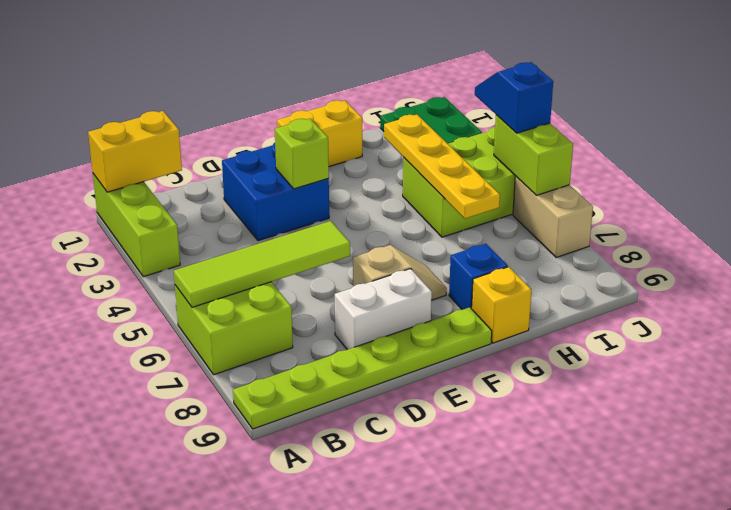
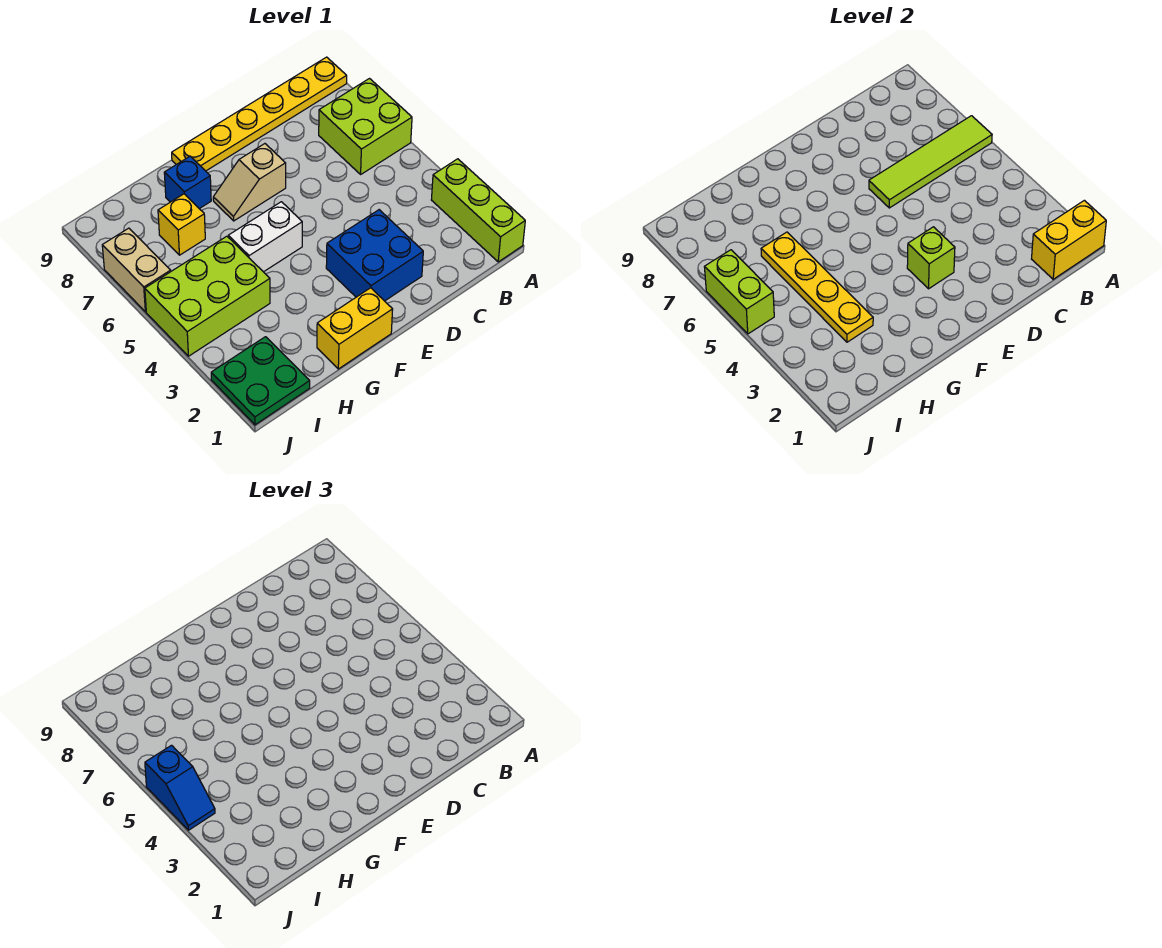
lime 1x6 plate [233,307,492,429] -> yellow 1x6 plate [172,57,347,171]
white 1x2 brick [335,269,432,350] -> white 1x2 brick moved to [228,202,302,272]
yellow 1x1 brick [472,267,531,343] -> yellow 1x1 brick moved to [158,194,205,255]

